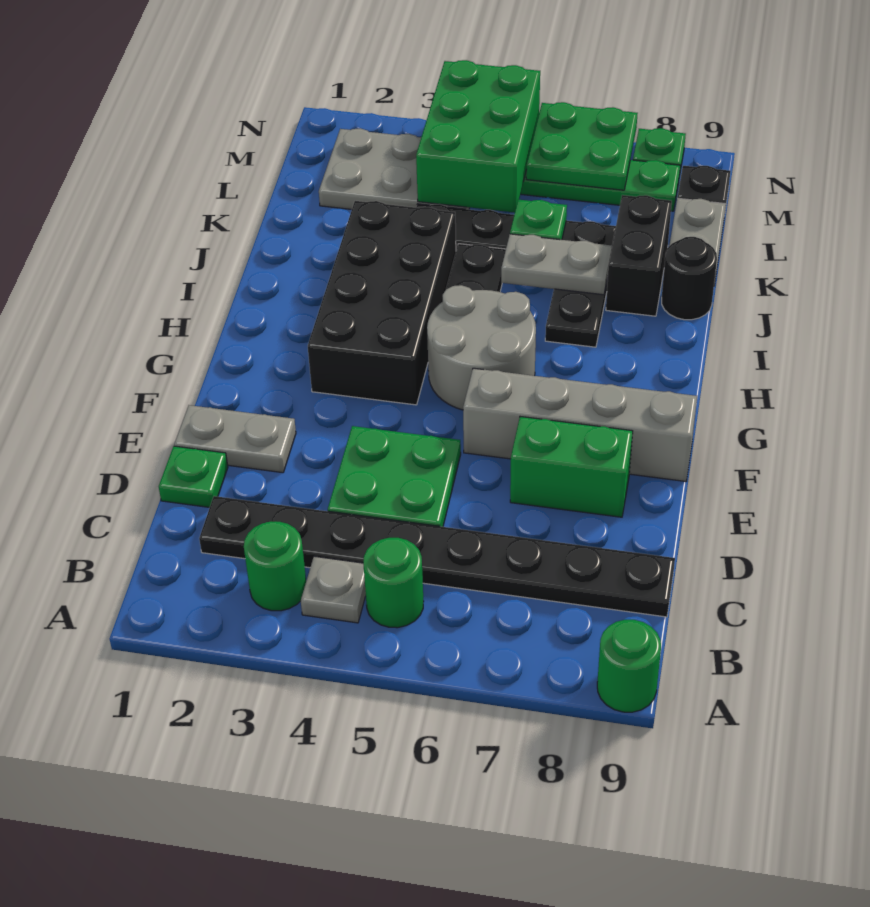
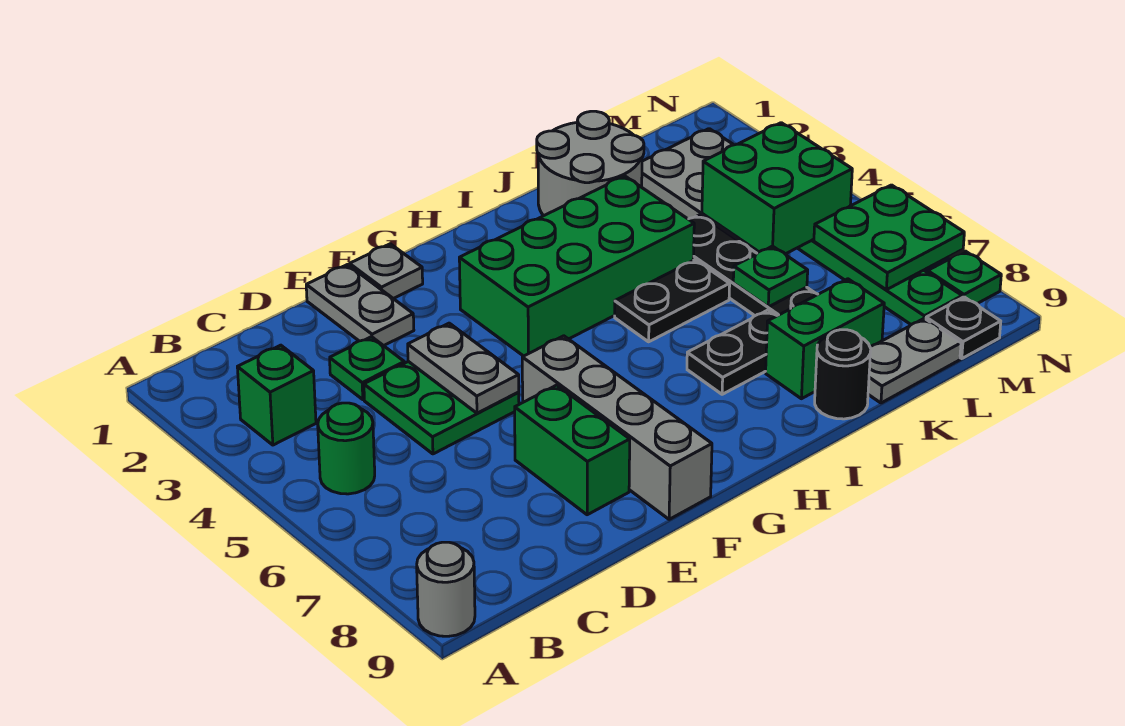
green 1x1 round brick [597,620,661,712] -> grey 1x1 round brick [417,542,475,636]
green 1x1 round brick [244,521,306,611] -> green 1x1 brick [237,345,316,445]
grey 1x1 plate [301,556,366,623] -> grey 1x1 plate moved to [350,244,423,299]
black 1x8 plate [199,496,675,617] -> none
green 1x1 plate [159,446,228,507] -> green 1x1 plate moved to [330,337,404,399]
black 2x4 brick [308,201,456,405] -> green 2x4 brick [459,176,694,356]
grey 2x2 round brick [427,285,536,410] -> grey 2x2 round brick moved to [537,111,644,216]
grey 1x2 plate [501,234,612,295] -> grey 1x2 plate moved to [408,323,519,413]
black 1x2 brick [606,195,672,316] -> green 1x2 brick [766,279,884,399]
green 2x3 brick [416,60,540,213] -> green 2x2 brick [702,123,852,254]

